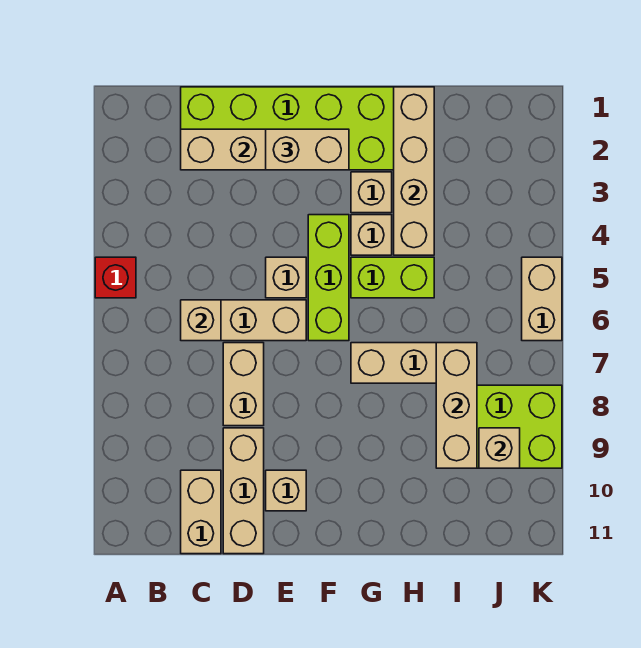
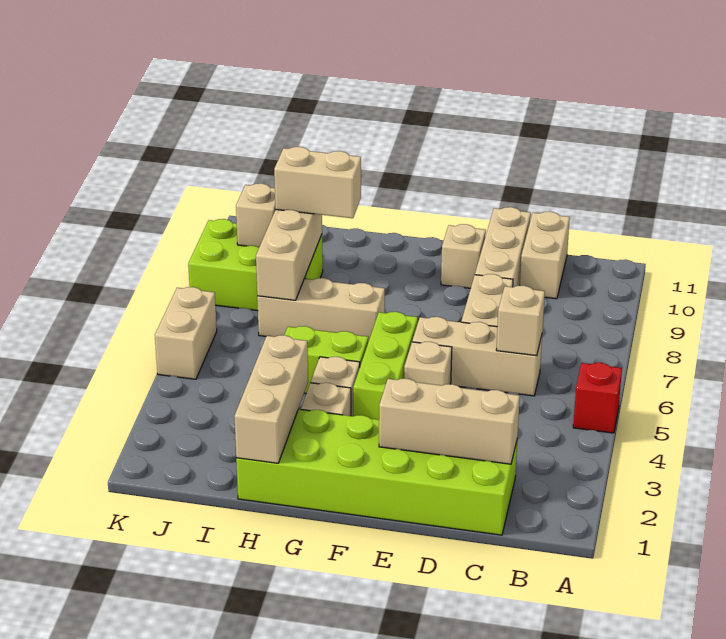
tan 1x2 brick [266,129,349,170] -> tan 1x2 brick moved to [274,147,361,218]
tan 1x4 brick [394,87,434,255] -> tan 1x3 brick [234,335,308,463]

